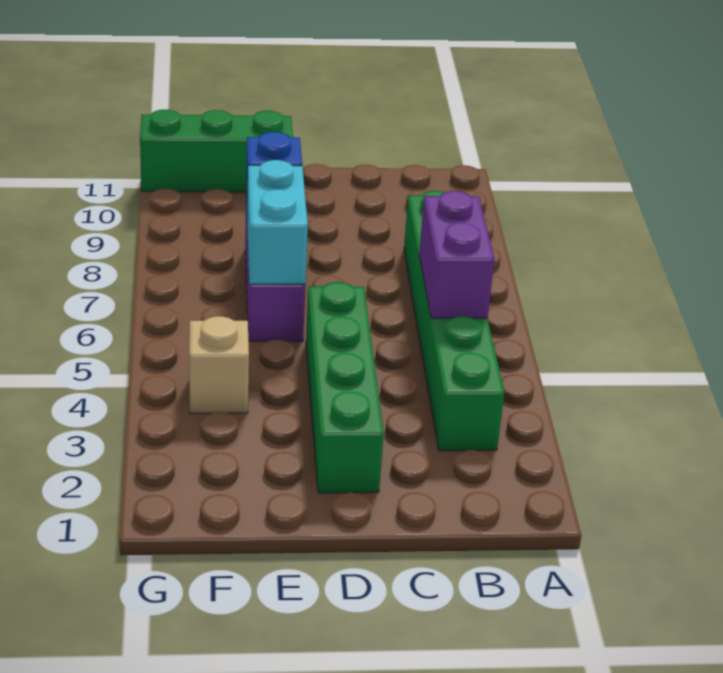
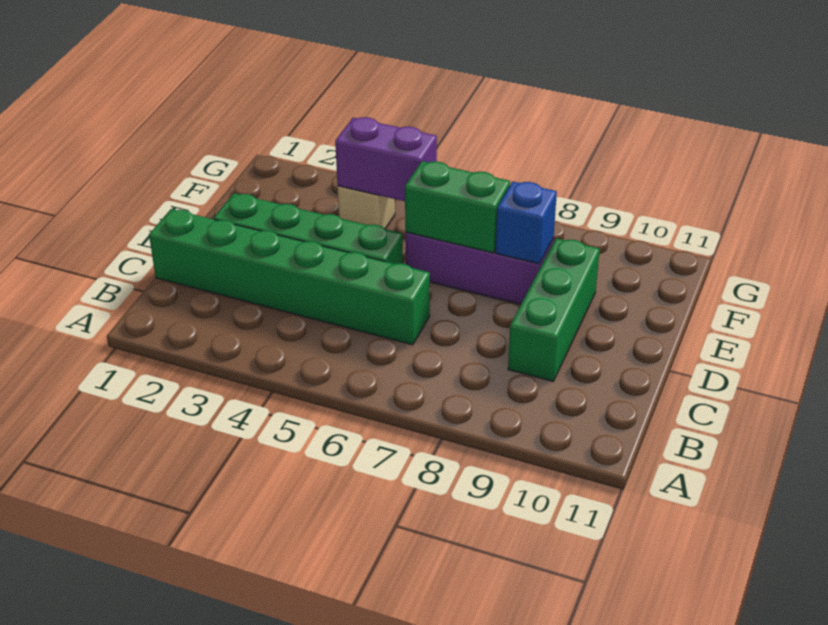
green 1x6 brick [404,191,504,451] -> green 1x6 brick moved to [149,209,430,345]
purple 1x2 brick [419,191,495,318] -> purple 1x2 brick moved to [335,117,437,201]
cyan 1x2 brick [247,160,308,284] -> green 1x2 brick [405,161,510,253]
green 1x3 brick [140,110,293,192] -> green 1x3 brick moved to [508,238,600,381]

